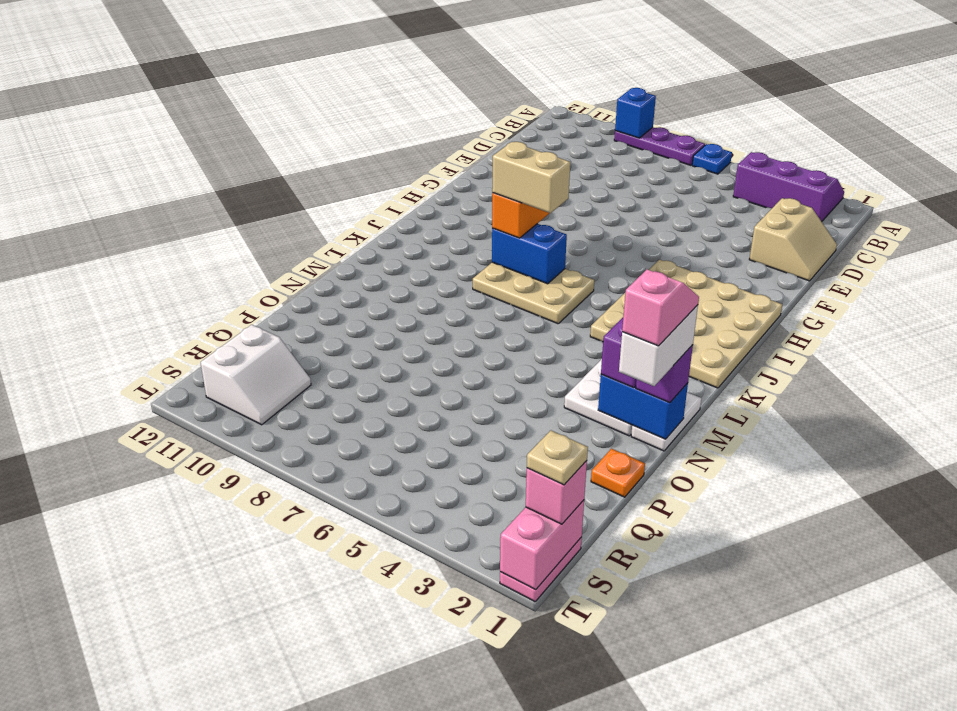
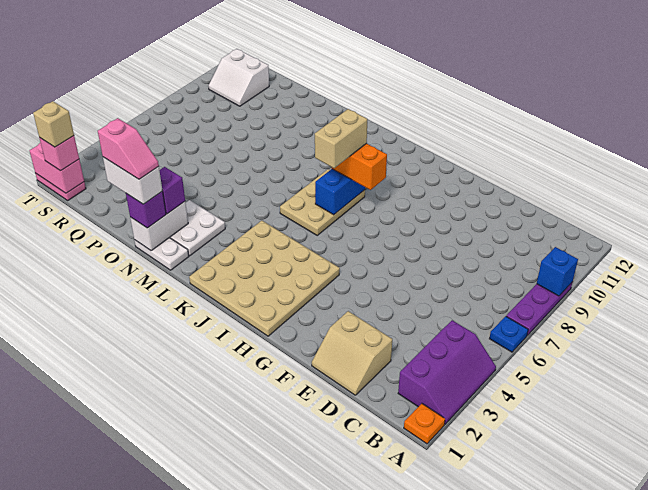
blue 1x2 brick [598,374,688,439] -> white 1x2 brick [130,202,188,251]
orange 1x1 plate [591,449,645,497] -> orange 1x1 plate moved to [404,404,445,444]
tan 1x1 plate [527,430,588,485] -> tan 1x1 brick [33,101,74,147]

